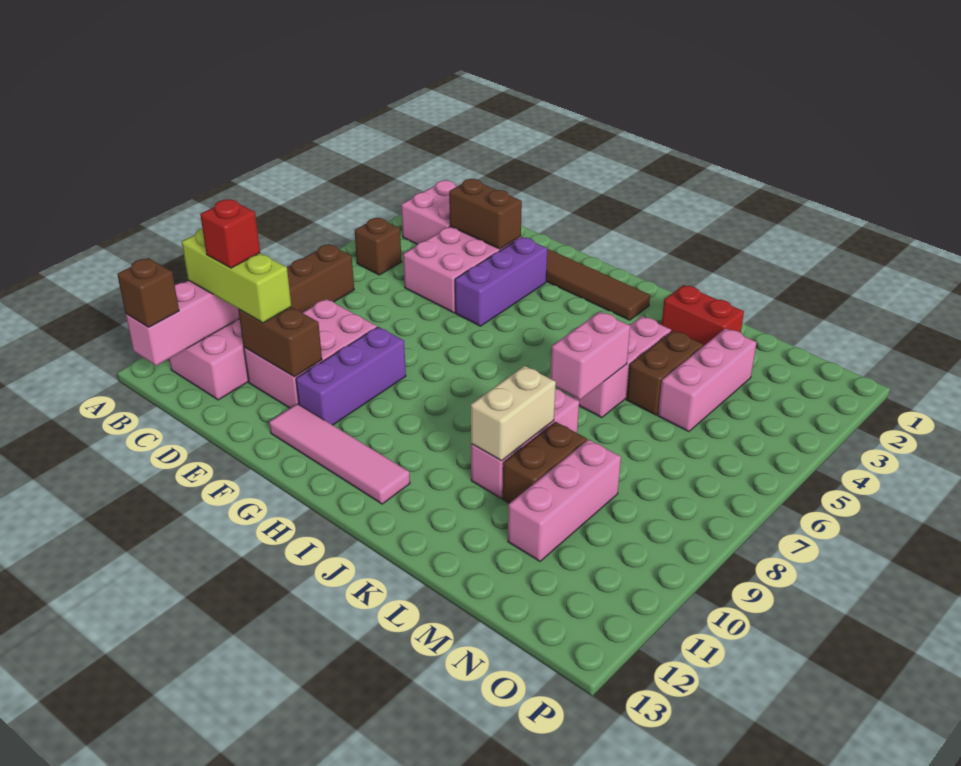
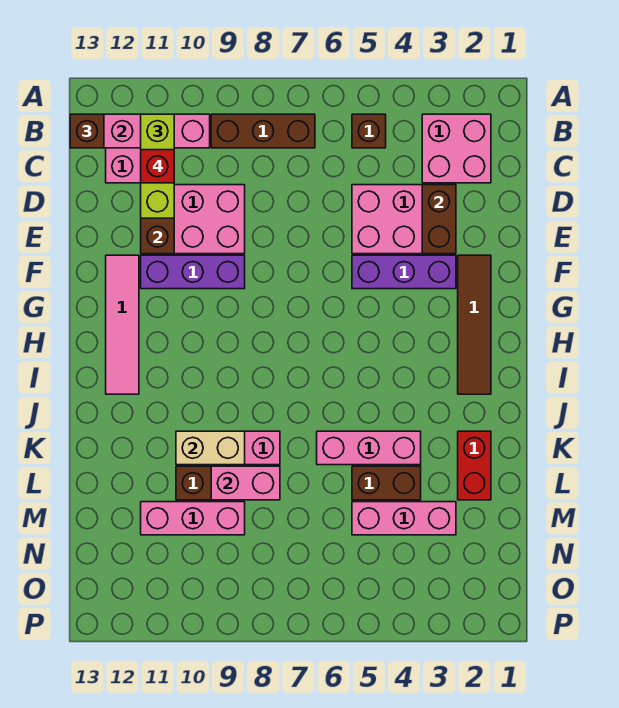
pink 1x2 brick [550,312,630,399] -> pink 1x2 brick moved to [211,466,280,500]

